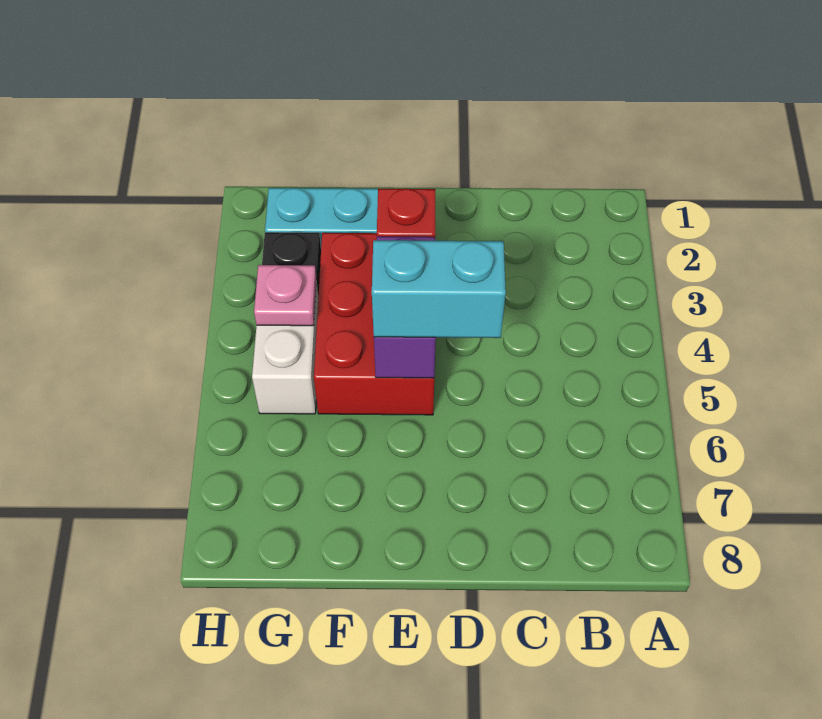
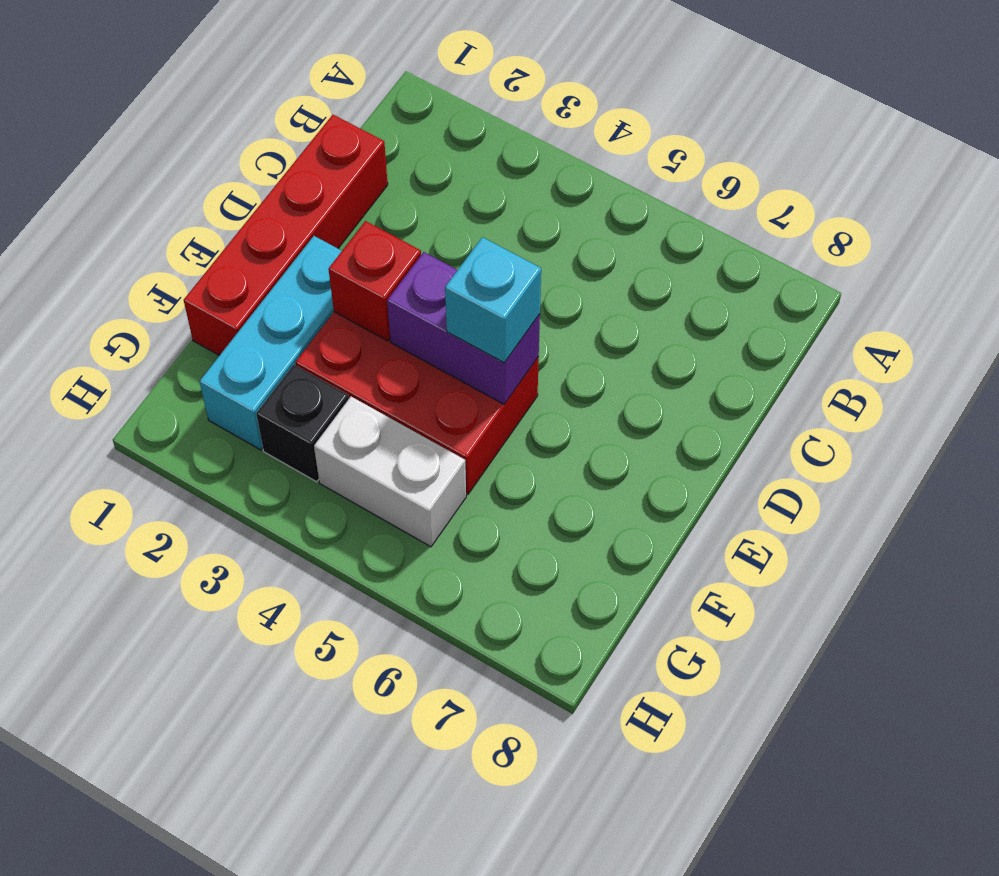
none -> red 1x4 brick [184,115,388,355]
cyan 1x2 brick [372,240,506,338] -> cyan 1x1 brick [445,237,541,363]
pink 1x1 plate [254,265,317,326] -> none

